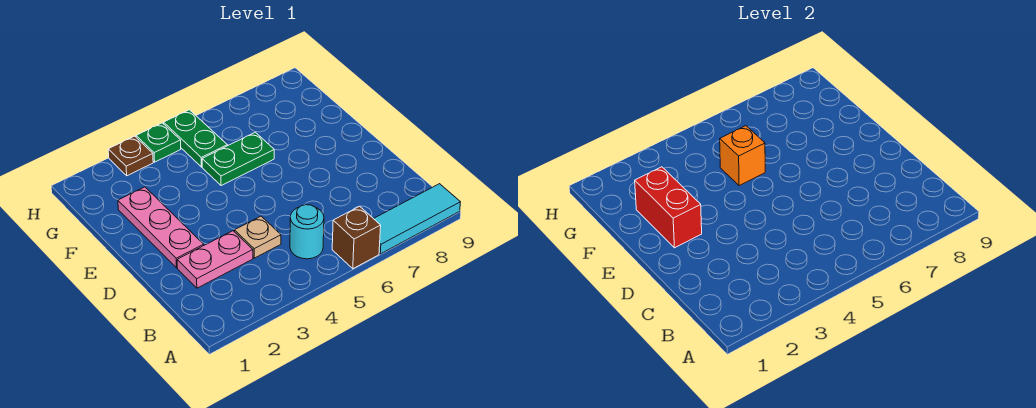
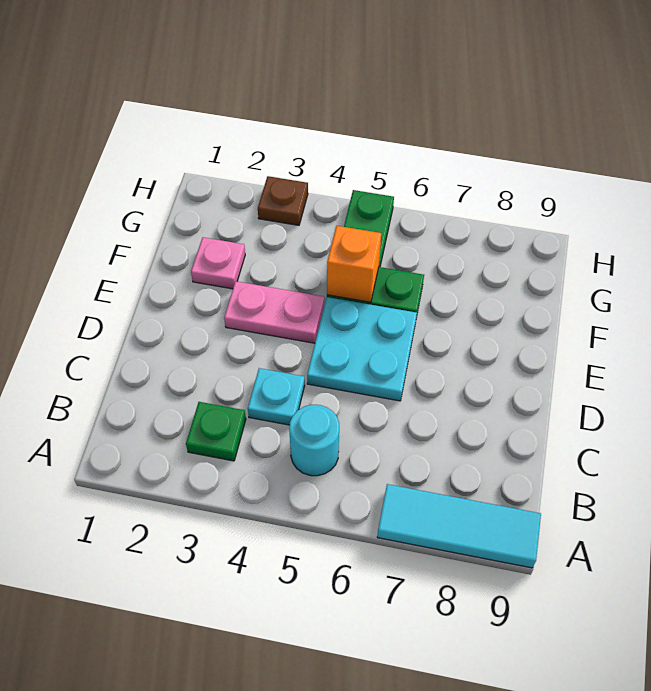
brown 1x1 brick [332,206,381,269] -> none
pink 1x2 plate [177,231,253,288] -> pink 1x2 plate moved to [224,281,324,343]
tan 1x1 plate [234,216,281,258] -> cyan 1x1 plate [248,368,305,425]
pink 1x3 plate [118,187,204,268] -> pink 1x1 plate [191,237,245,289]
none -> cyan 2x2 plate [307,297,417,401]
red 1x2 brick [635,167,702,248] -> none
green 1x1 plate [136,123,181,162] -> green 1x1 plate moved to [186,402,246,461]

